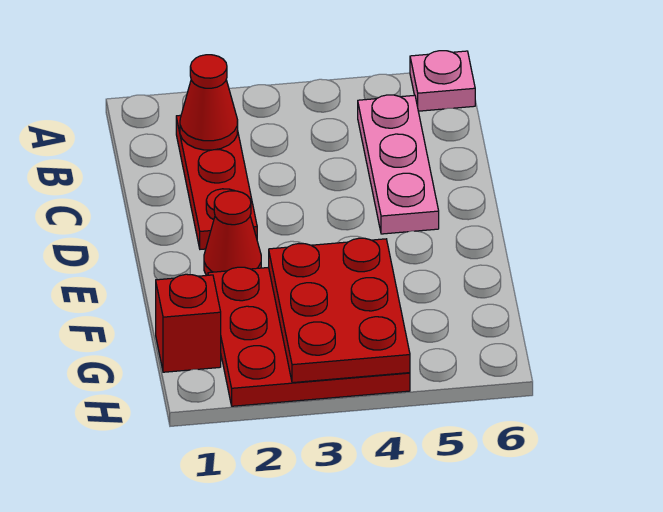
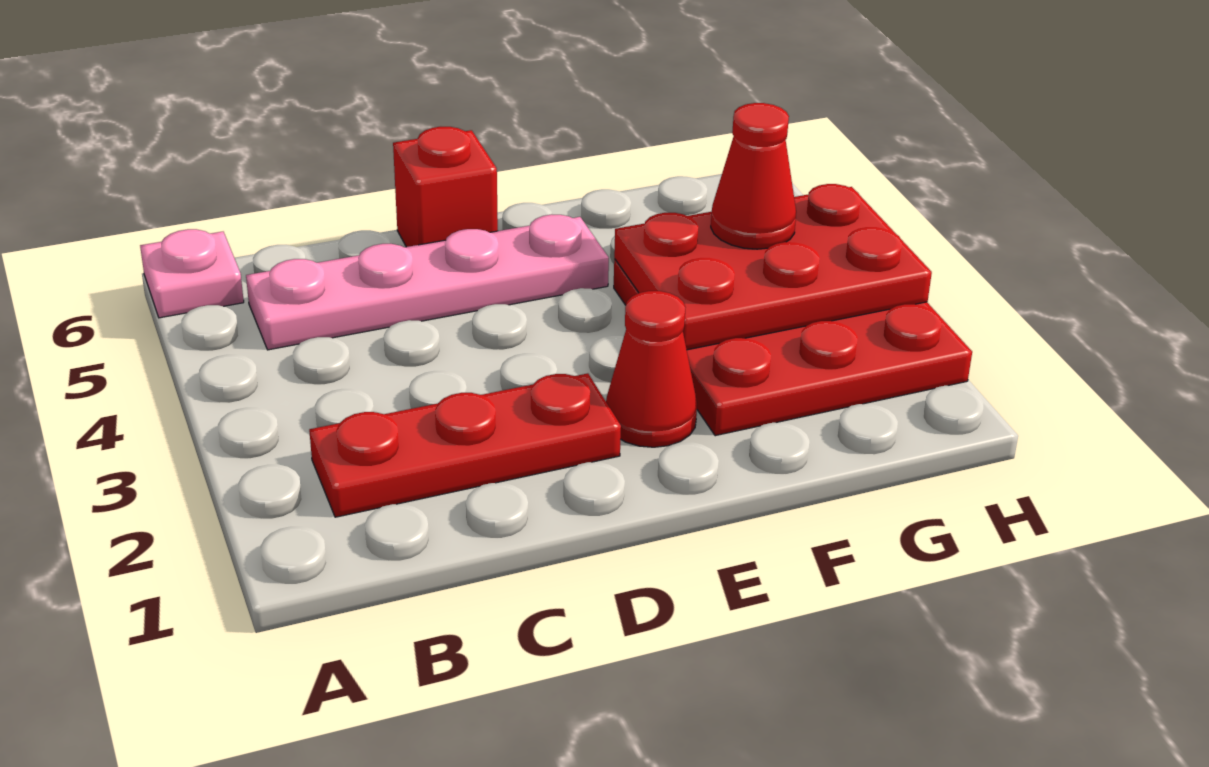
red 1x1 cone [180,55,238,150] -> red 1x1 cone moved to [711,103,796,249]
pink 1x3 plate [358,95,439,234] -> pink 1x4 plate [246,214,609,350]
red 1x1 brick [156,274,221,372] -> red 1x1 brick moved to [393,127,498,247]

